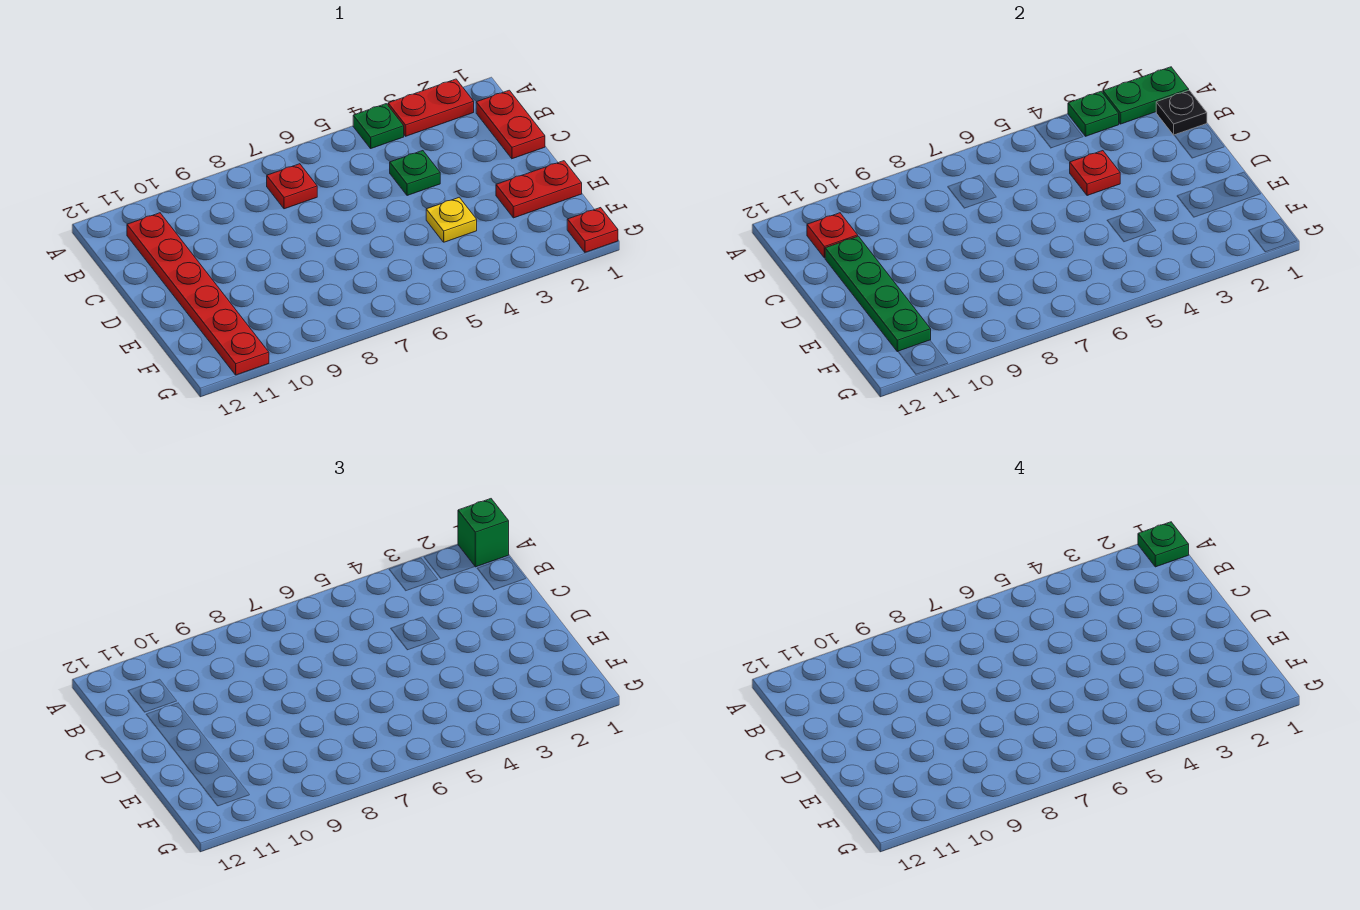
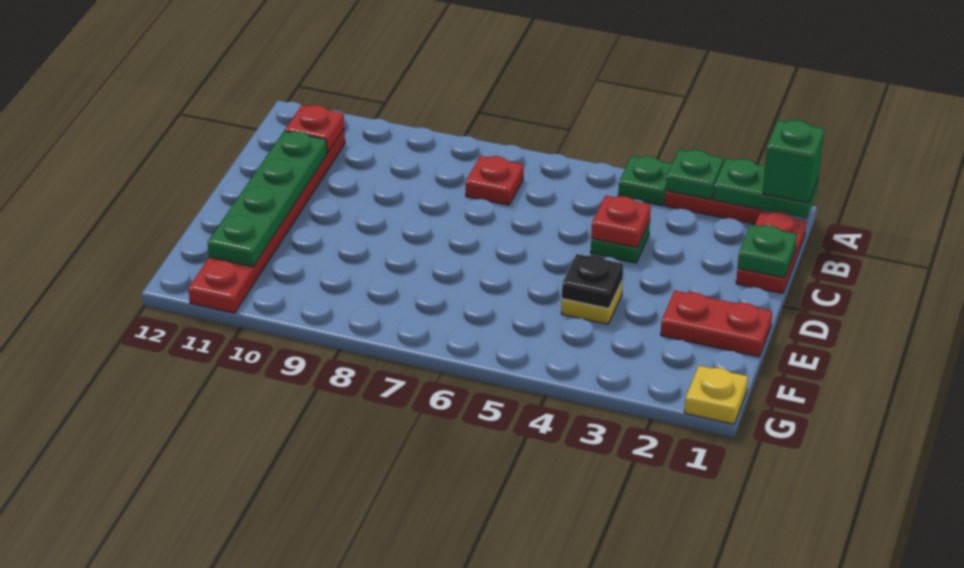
green 1x1 plate [1138,522,1189,567] -> green 1x1 plate moved to [738,225,797,278]
black 1x1 plate [1156,90,1207,135] -> black 1x1 plate moved to [562,254,623,309]
red 1x1 plate [567,208,618,252] -> yellow 1x1 plate [684,366,748,424]

